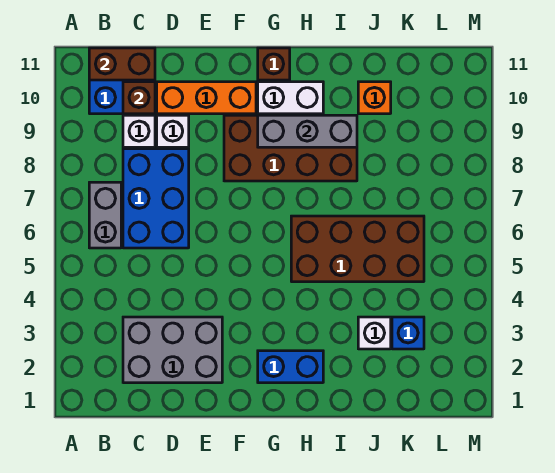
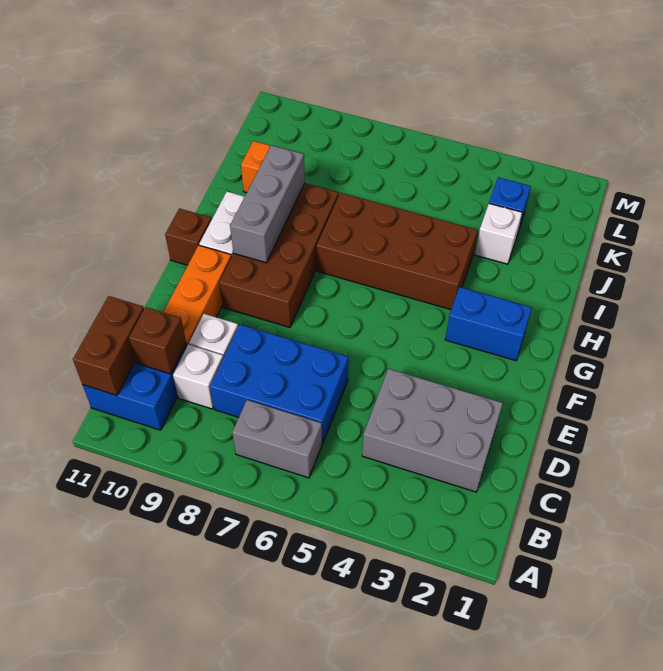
grey 2x3 brick [123,317,222,383] -> grey 2x3 brick turned to [362,369,503,492]
blue 1x2 brick [258,351,323,383] -> blue 1x2 brick turned to [445,287,532,361]
brown 2x4 brick [291,216,424,282] -> brown 2x4 brick turned to [316,193,477,309]

